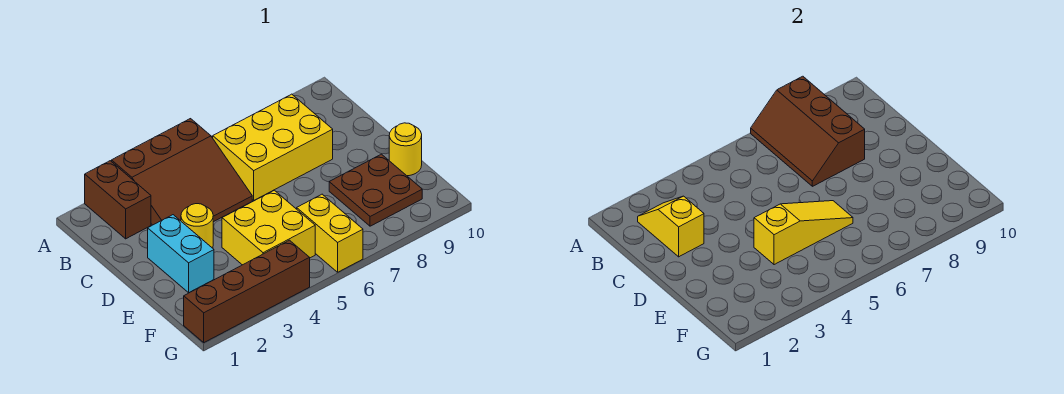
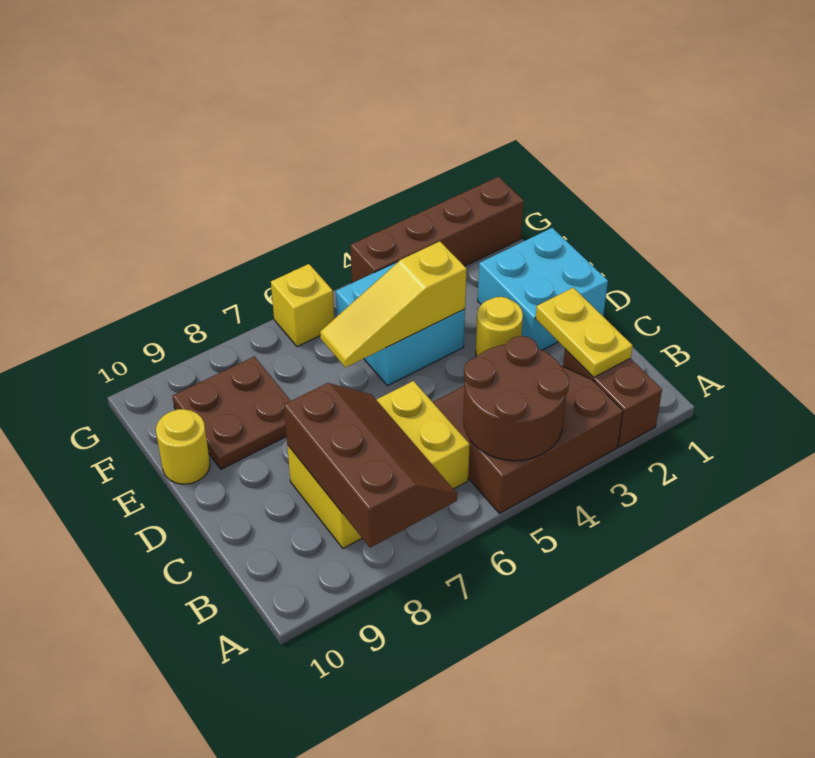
none -> brown 2x2 round brick [463,336,569,461]
yellow 1x2 slope [638,196,704,257] -> yellow 1x2 plate [536,288,633,377]
cyan 1x2 brick [148,215,214,293] -> cyan 2x2 brick [478,228,608,350]
yellow 2x2 brick [222,190,315,265] -> cyan 2x2 brick [336,261,465,386]
yellow 1x2 brick [297,194,363,272] -> yellow 1x1 brick [271,264,334,347]

